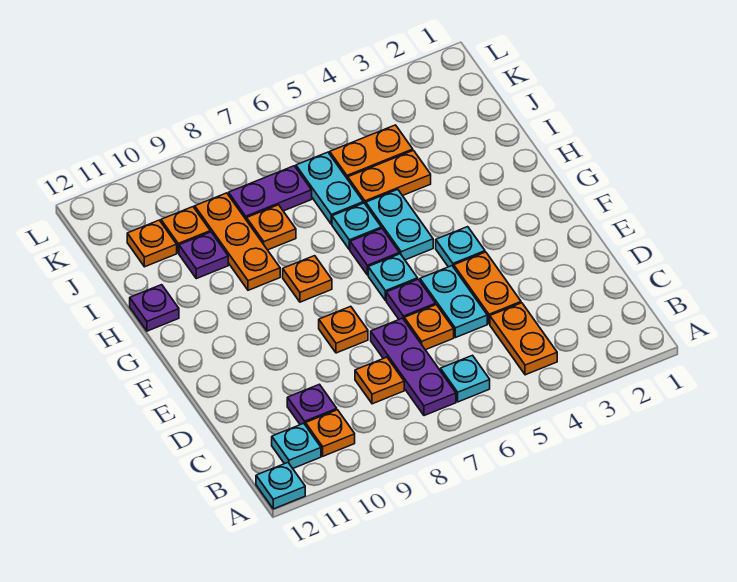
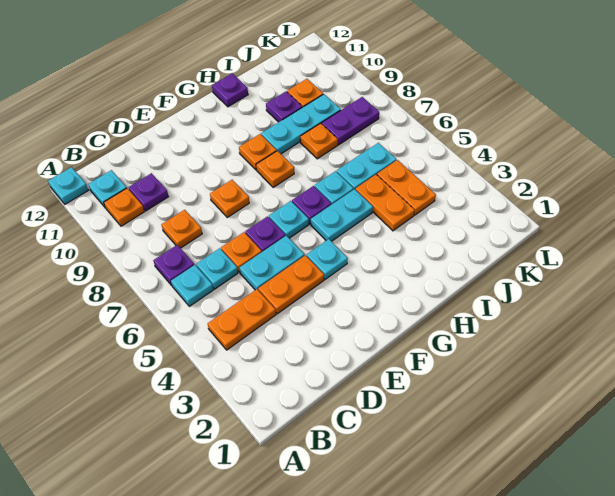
purple 1x3 plate [371,318,456,416] -> purple 1x1 plate [153,245,194,286]
none -> cyan 1x1 plate [196,248,238,289]
orange 1x3 plate [195,193,280,290] -> cyan 1x3 plate [261,94,341,154]
purple 1x2 plate [229,166,312,220] -> purple 1x2 plate turned to [322,97,379,145]
orange 1x1 plate [127,220,177,267] -> orange 1x1 plate moved to [239,134,277,170]

